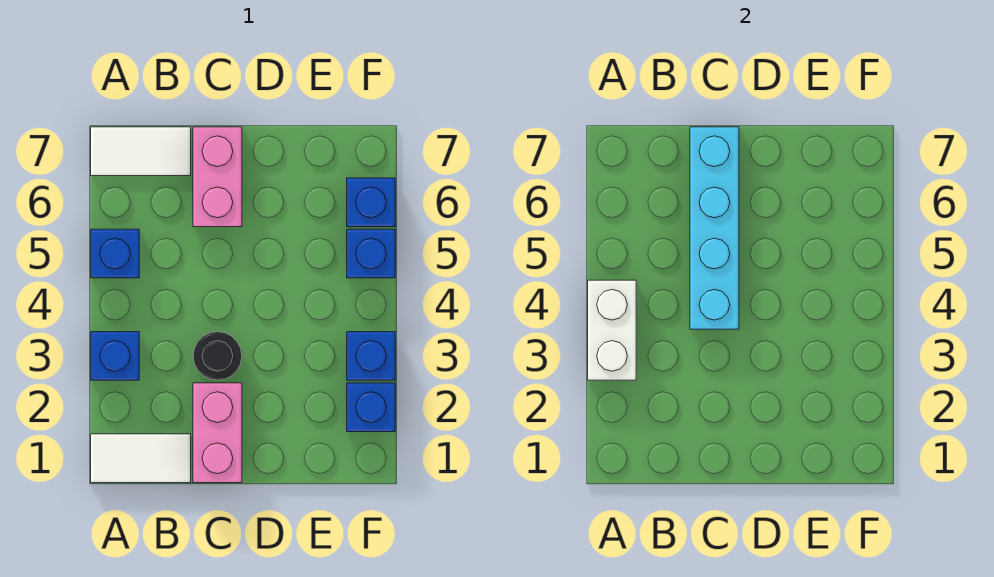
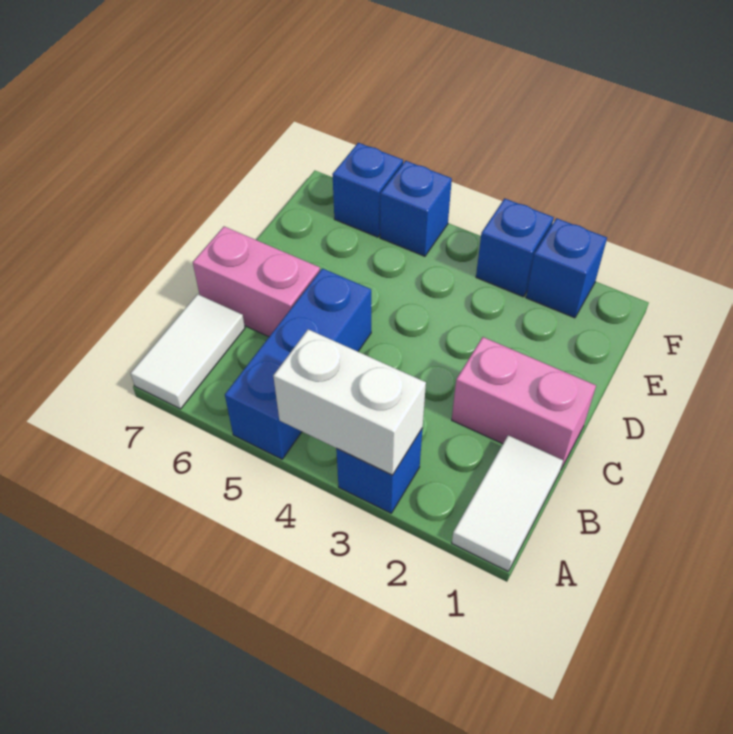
blue 1x1 brick [91,229,139,278] -> blue 1x3 brick [225,268,371,459]
black 1x1 round brick [193,332,242,380] -> none
cyan 1x4 brick [690,127,739,329] -> none

